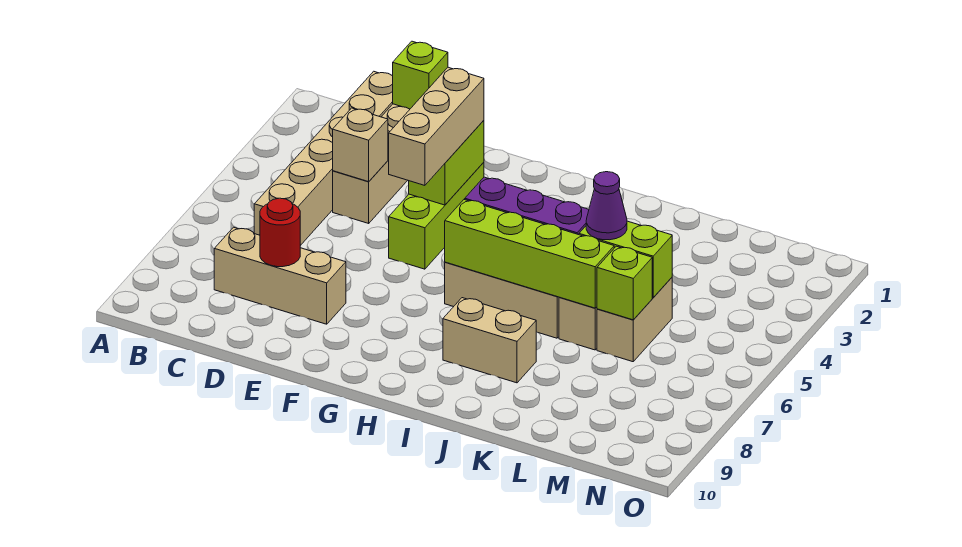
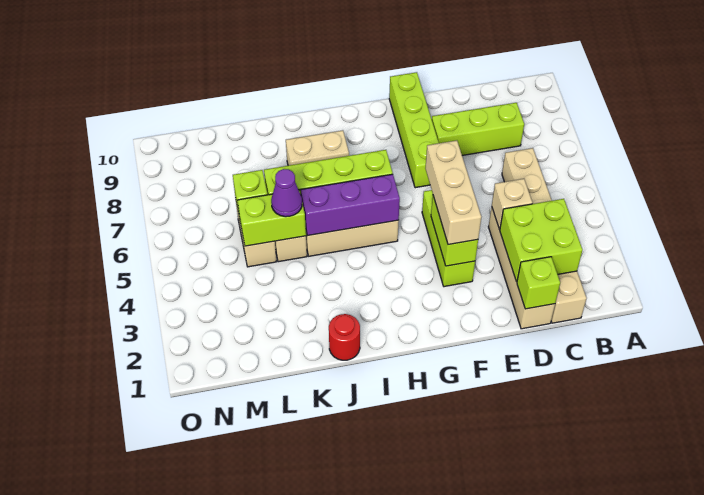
none -> lime 2x2 brick [500,199,583,282]
tan 1x3 brick [214,227,346,324] -> lime 1x3 brick [432,103,524,155]
red 1x1 round brick [260,198,300,267] -> red 1x1 round brick moved to [329,314,360,360]
none -> lime 1x4 brick [389,72,439,188]

